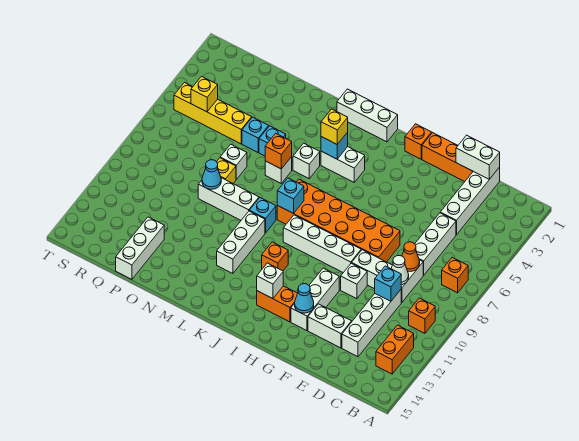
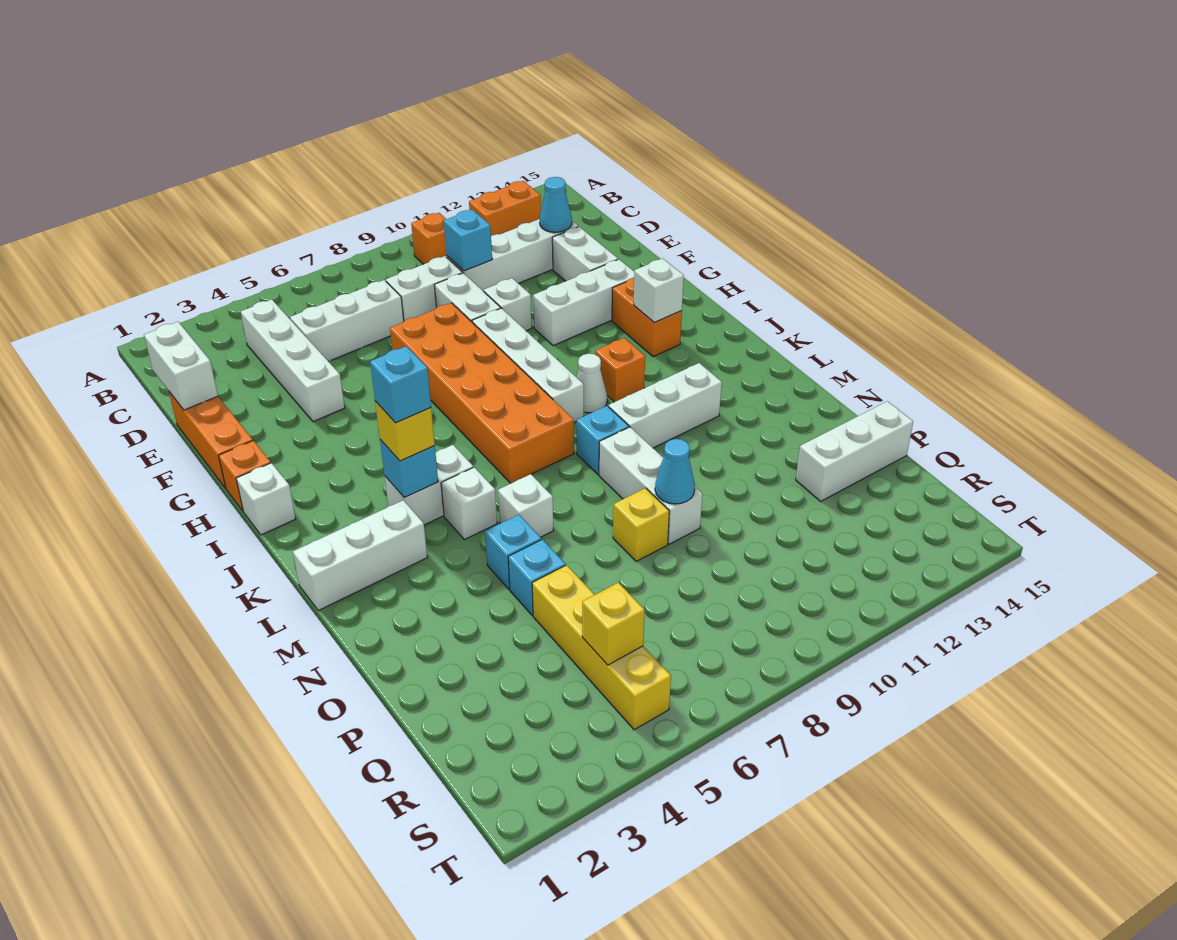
orange 1x1 brick [442,258,468,293] -> none
white 1x4 brick [440,167,500,235] -> white 1x4 brick turned to [241,299,345,422]
orange 1x1 cone [402,242,420,271] -> none
white 1x1 cone [391,256,409,285] -> white 1x1 cone moved to [577,354,607,413]
cyan 1x1 cone [295,284,314,313] -> cyan 1x1 cone moved to [540,177,572,232]
white 1x3 brick [337,89,398,142] -> white 1x3 brick turned to [293,500,427,611]
white 1x2 brick [321,147,365,182] -> white 1x2 brick turned to [385,445,473,525]
cyan 1x1 brick [277,178,304,213] -> cyan 1x1 brick moved to [370,346,431,423]
orange 1x1 brick [265,134,292,169] -> none
white 1x1 brick [220,144,247,179] -> white 1x1 brick moved to [236,463,296,535]

